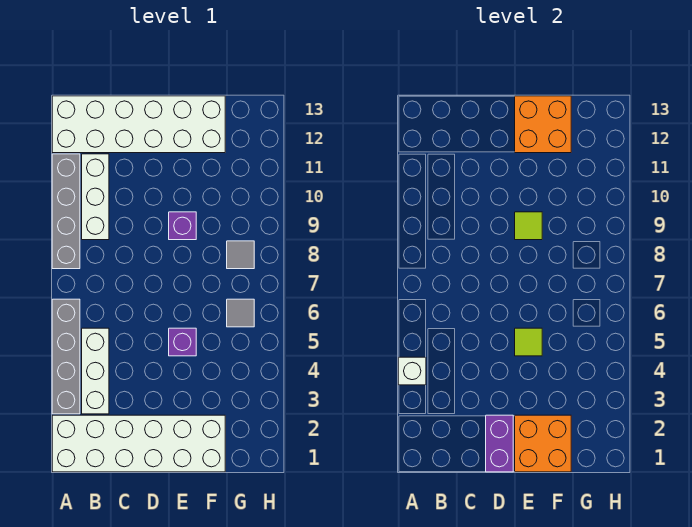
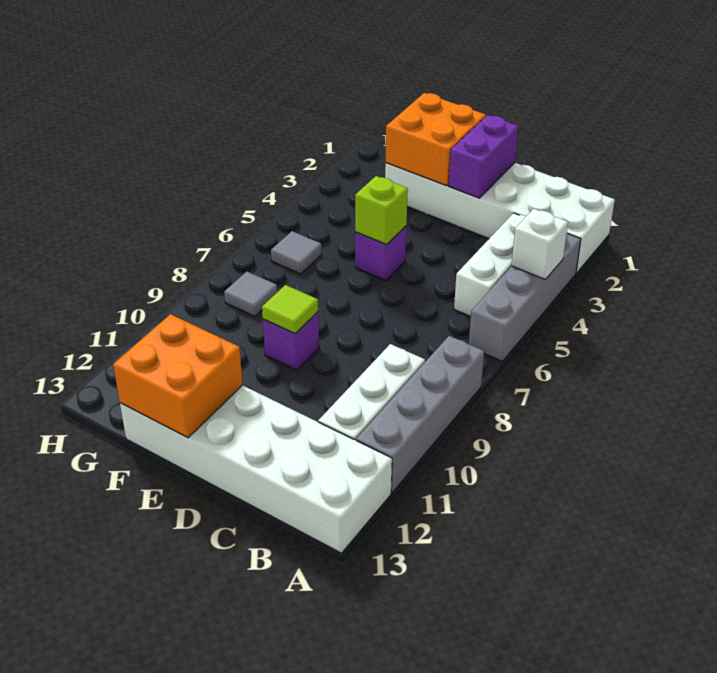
lime 1x1 tile [515,328,542,356] -> lime 1x1 brick [355,176,408,244]

